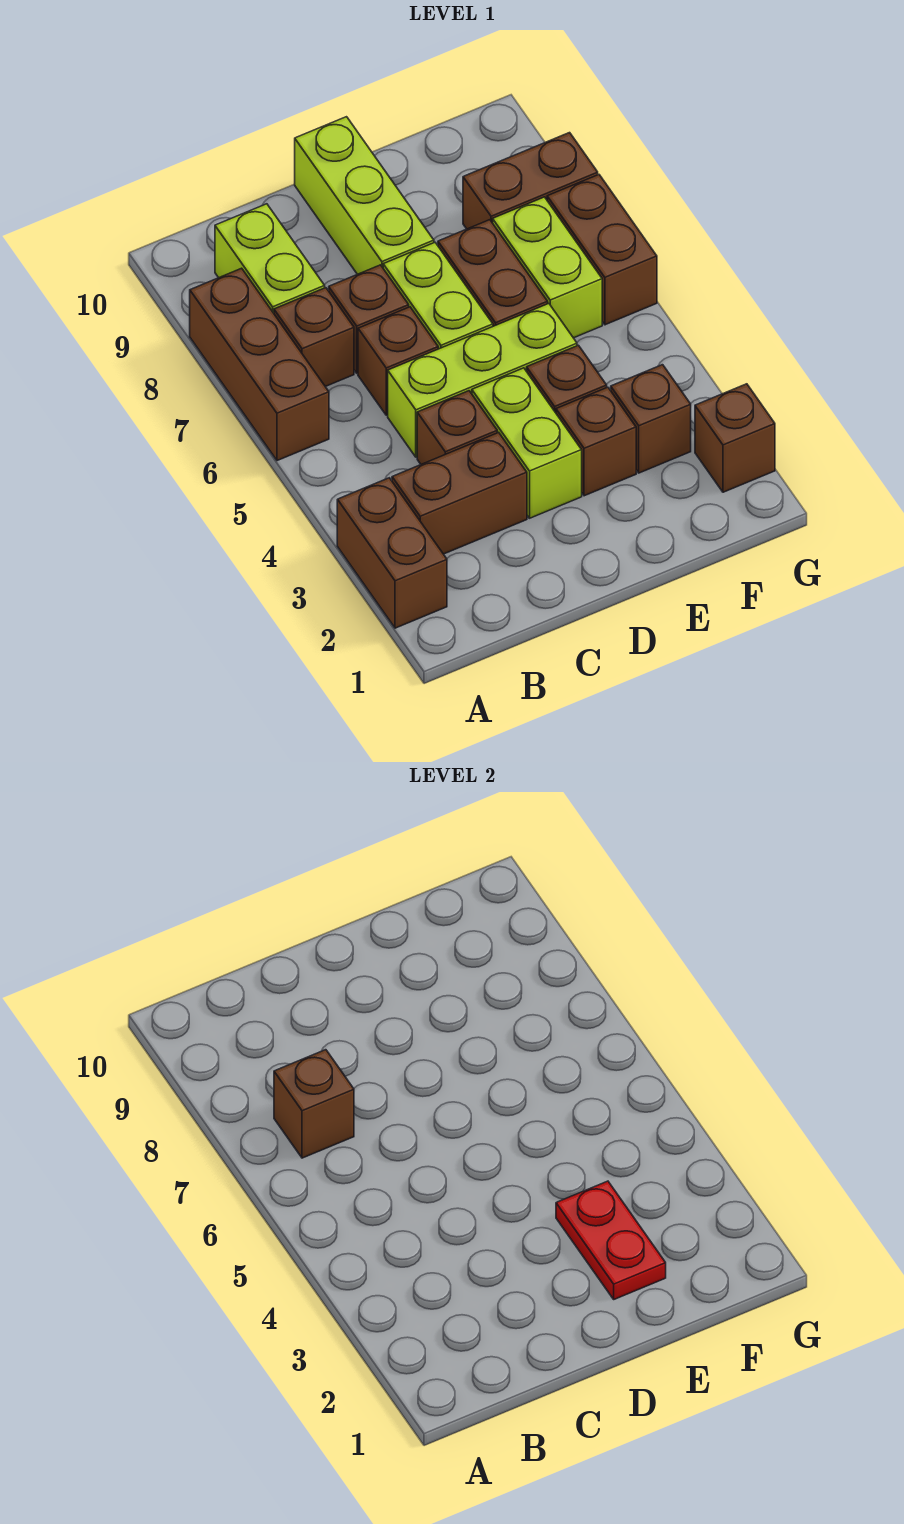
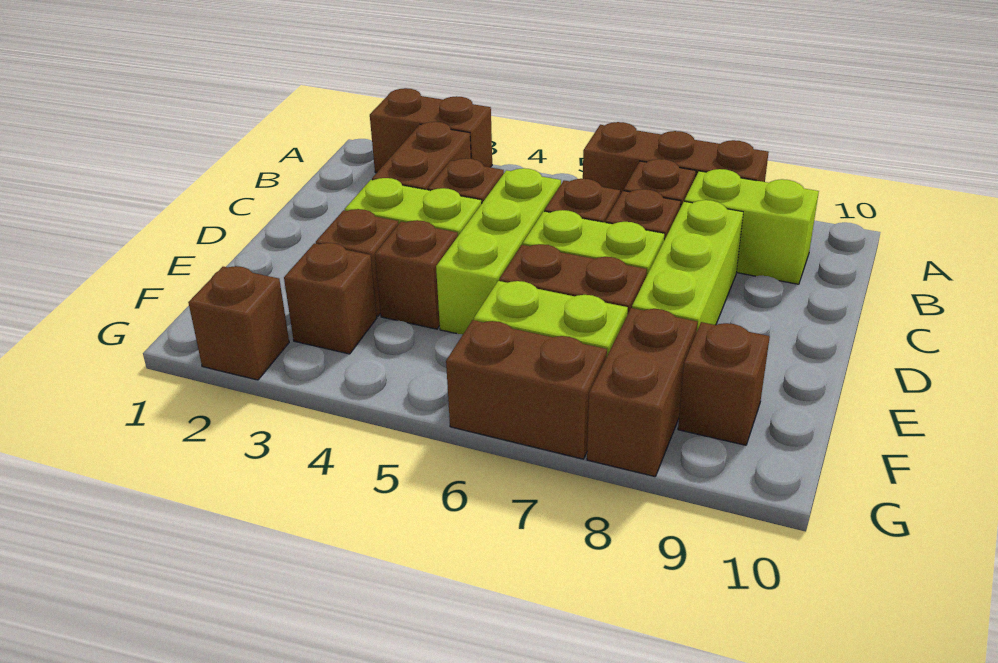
brown 1x1 brick [274,1050,354,1158] -> brown 1x1 brick moved to [678,322,770,445]
lime 1x3 brick [295,117,434,274] -> lime 1x3 brick turned to [632,200,743,330]
red 1x2 plate [556,1181,666,1299] -> none

